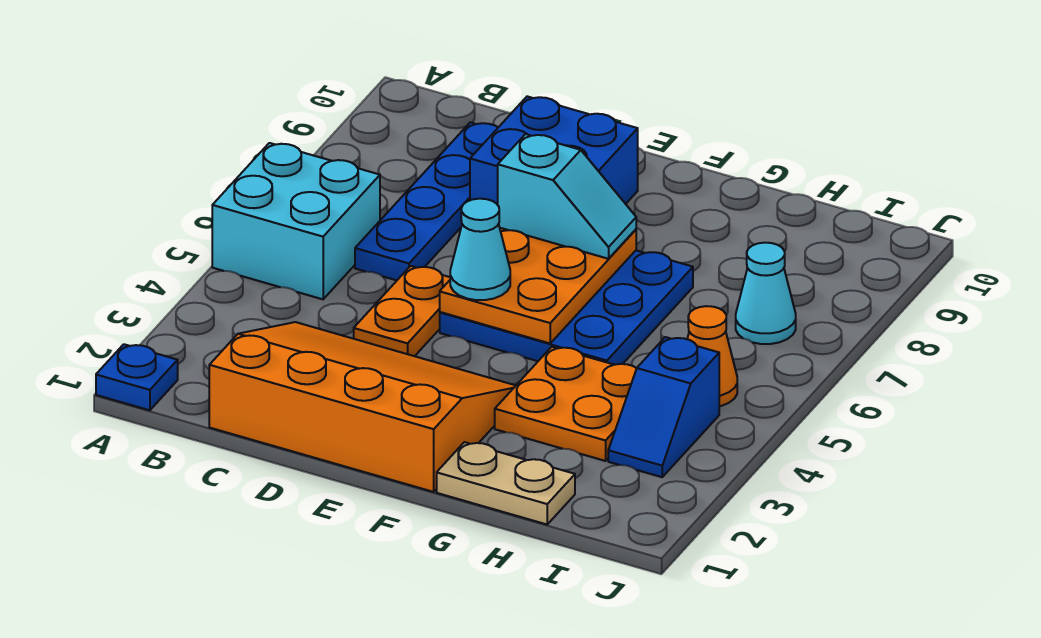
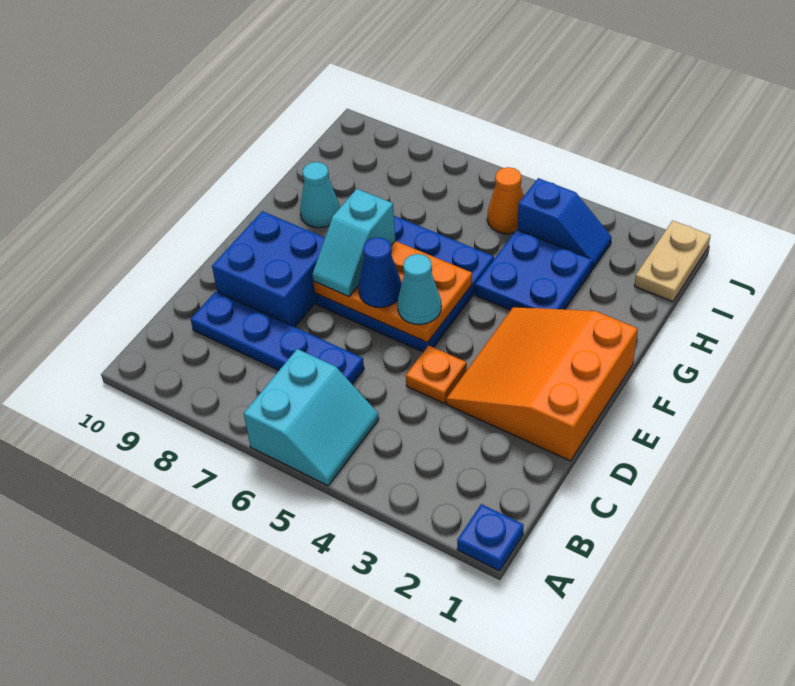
cyan 2x2 brick [212,143,380,299] -> cyan 2x2 slope [244,349,379,486]
orange 3x4 slope [209,322,516,492] -> orange 3x3 slope [446,307,638,461]
orange 1x2 plate [354,266,450,356] -> orange 1x1 plate [406,345,467,404]
none -> blue 1x1 cone [359,237,402,307]
cyan 1x2 slope [498,134,636,259] -> cyan 1x2 slope turned to [312,189,395,297]
tan 1x2 plate [437,442,575,524] -> tan 1x2 plate moved to [634,221,711,302]
orange 2x2 plate [495,347,637,461] -> blue 2x2 plate [475,230,593,310]
cyan 1x1 cone [736,243,796,344] -> cyan 1x1 cone moved to [300,162,340,228]

